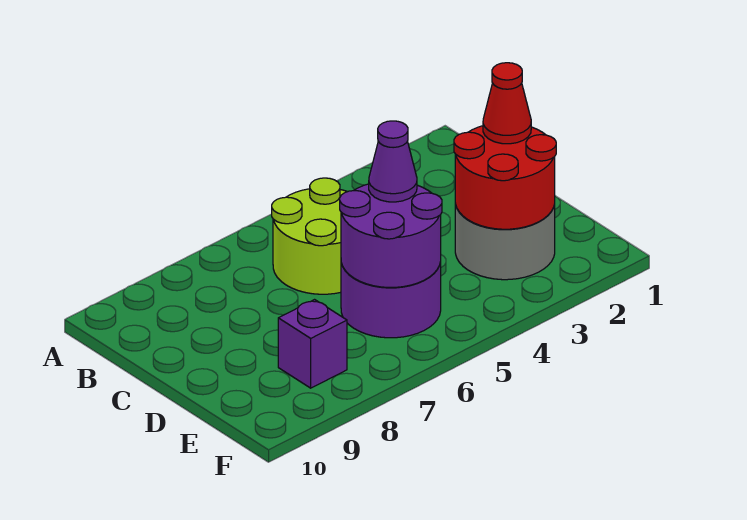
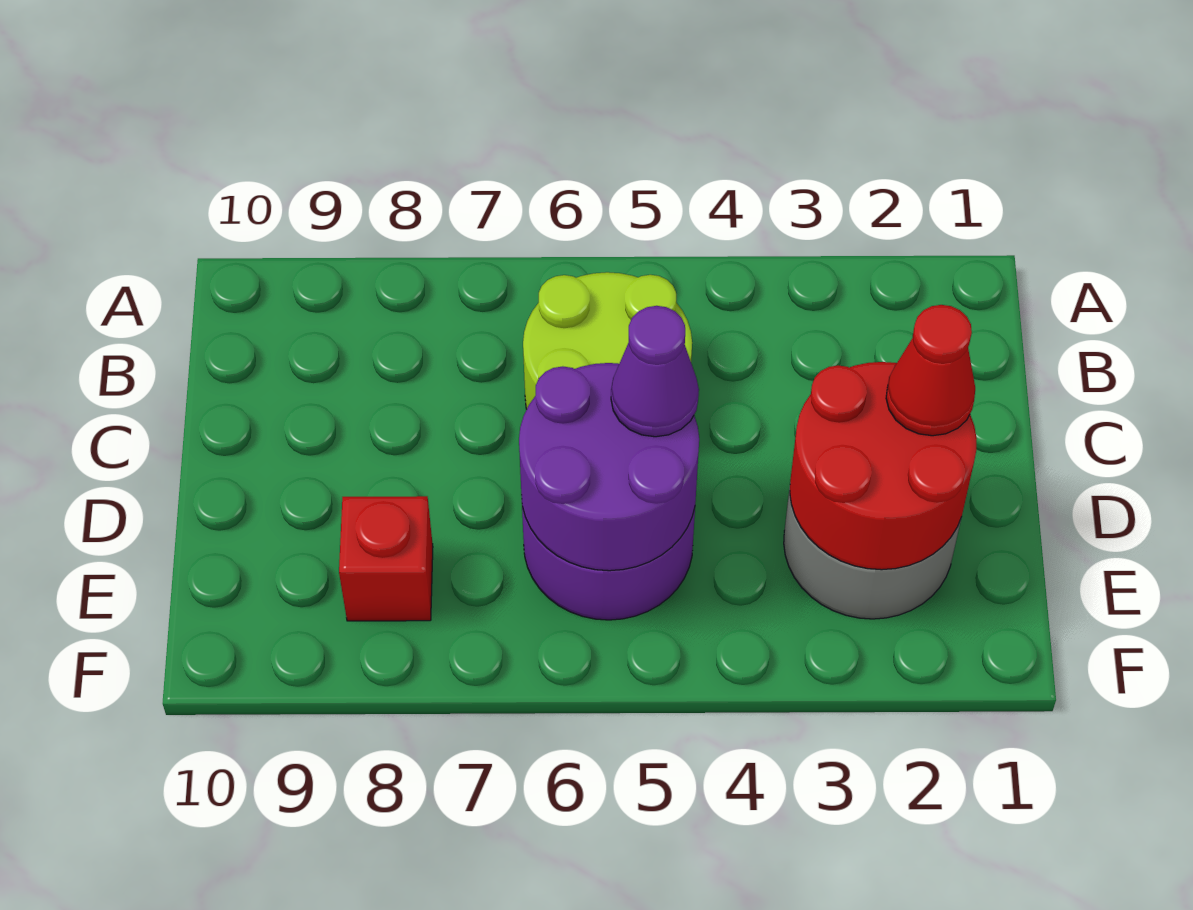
purple 1x1 brick [278,300,347,388] -> red 1x1 brick [339,496,433,621]

